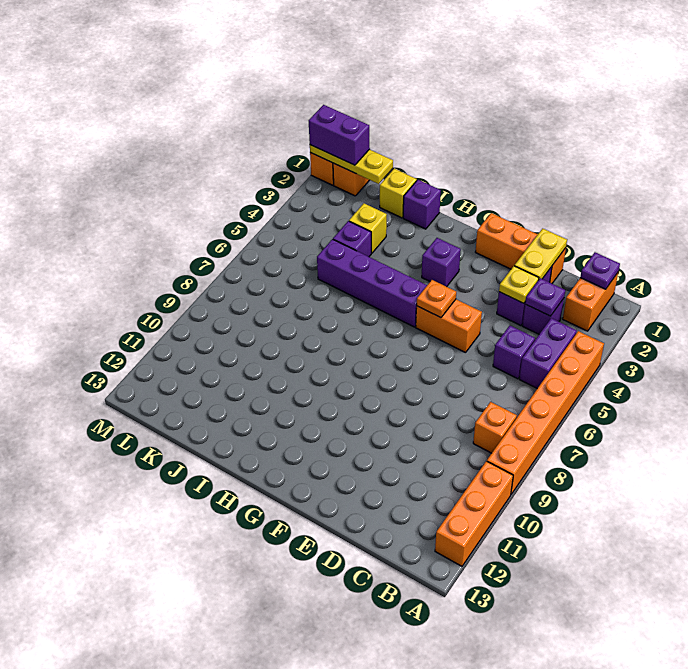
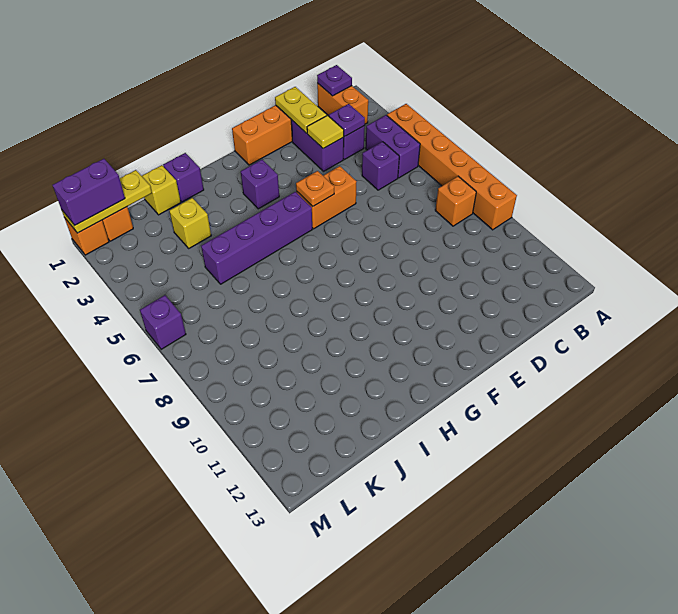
orange 1x3 brick [435,461,513,566] -> none
yellow 1x1 plate [499,266,539,303] -> yellow 1x1 tile [307,116,344,149]
purple 1x1 brick [333,221,371,257] -> purple 1x1 brick moved to [140,295,186,349]

